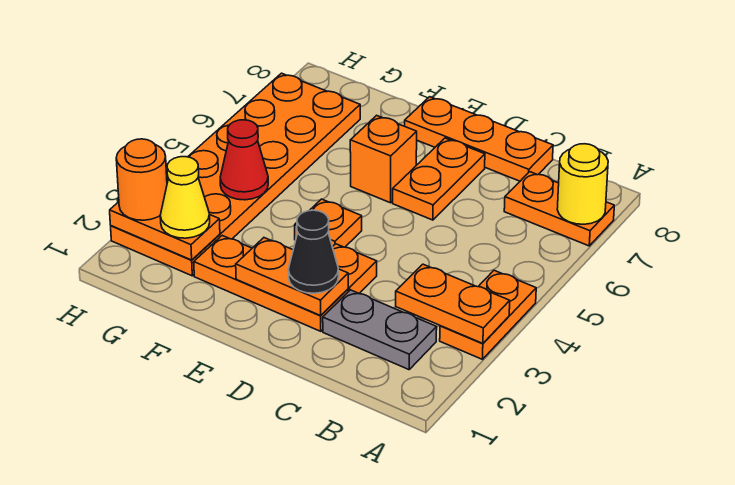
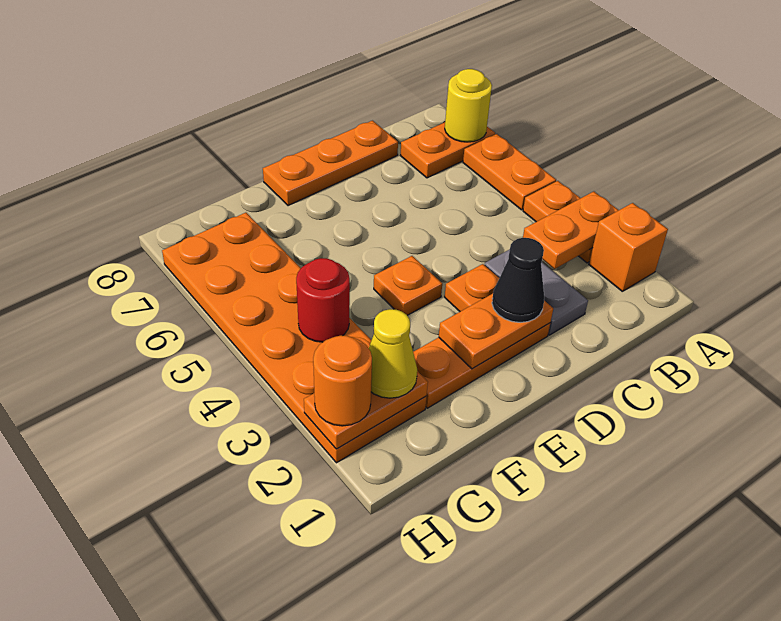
grey 1x2 plate [323,290,437,370] -> grey 1x2 plate turned to [485,249,588,335]
orange 1x2 plate [393,138,485,220] -> orange 1x2 plate moved to [463,134,556,210]
orange 1x1 brick [350,115,417,203] -> orange 1x1 brick moved to [589,203,668,291]
red 1x1 cone [220,120,268,200] -> red 1x1 round brick [296,258,350,342]

